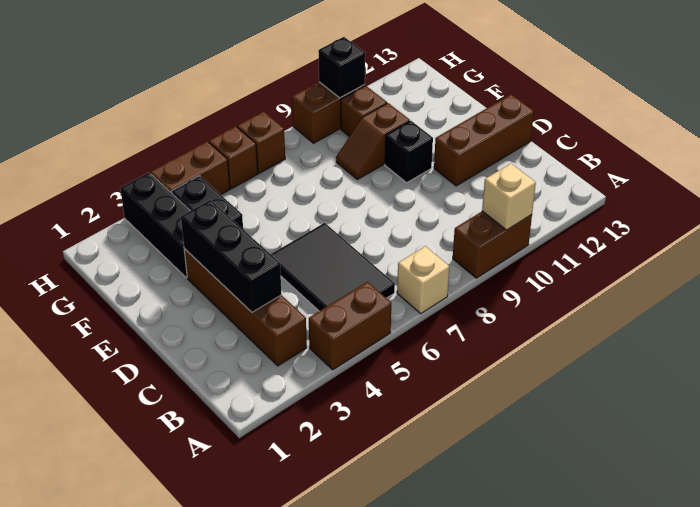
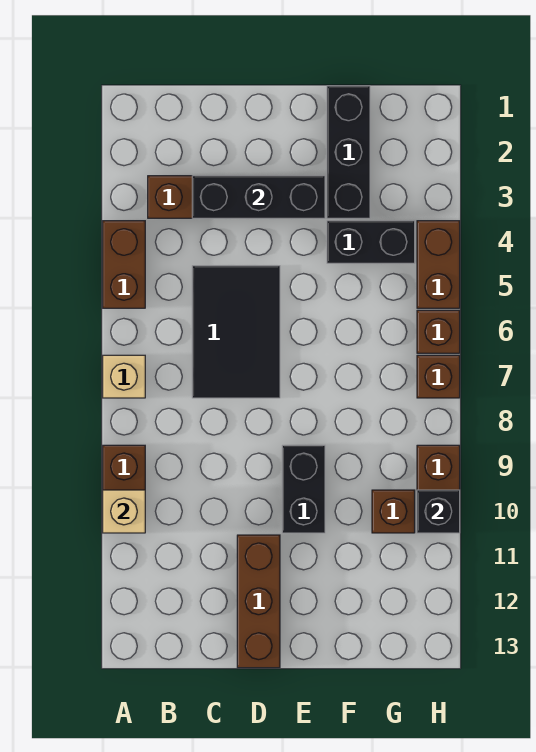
black 2x3 tile [271,223,395,311] -> black 2x3 tile turned to [192,266,280,398]
black 1x1 brick [385,121,433,183] -> black 1x2 brick [282,445,325,533]
black 1x3 brick [120,173,190,278] -> black 1x3 brick turned to [327,86,370,218]
brown 1x2 slope [336,103,410,180] -> none

